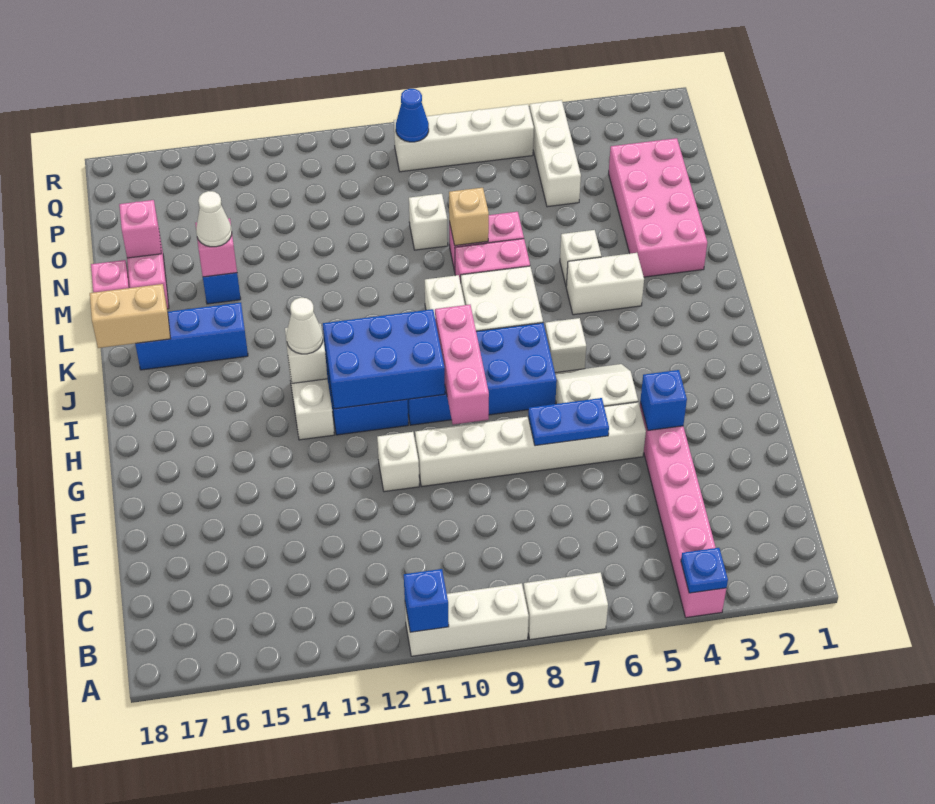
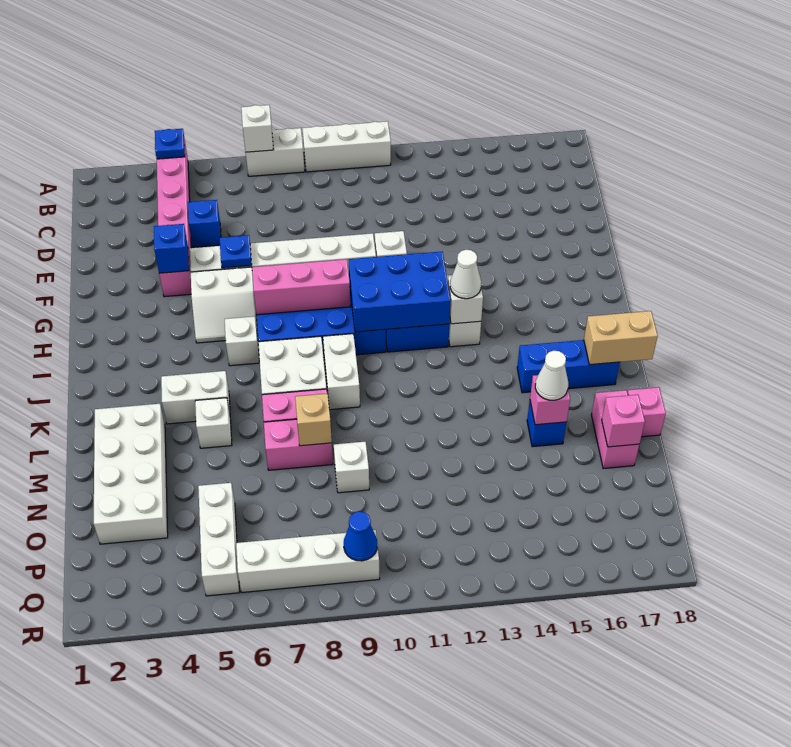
none -> white 1x1 brick [241,105,273,152]
blue 1x1 brick [404,569,449,632] -> blue 1x1 brick moved to [188,200,221,247]
blue 1x2 plate [528,398,609,446] -> blue 1x1 plate [220,235,252,268]
pink 1x3 brick [435,305,489,425] -> pink 1x3 brick turned to [252,259,351,315]
pink 2x4 brick [609,138,707,277] -> white 2x4 brick [94,404,168,544]

